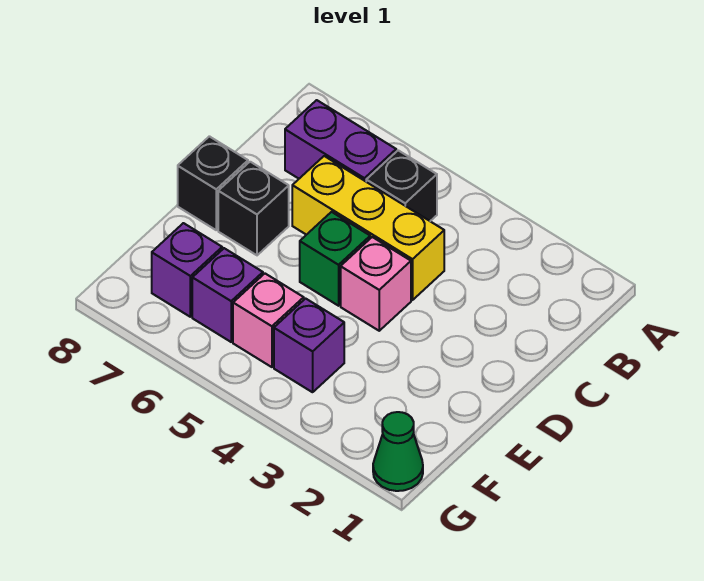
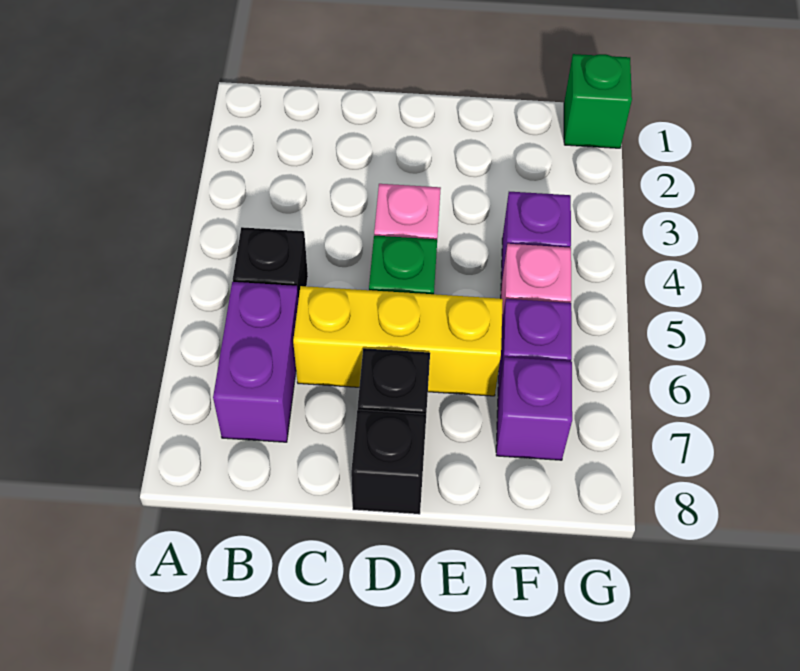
yellow 1x3 brick [292,156,444,300] -> yellow 1x3 brick turned to [293,286,503,396]
green 1x1 cone [373,412,423,491] -> green 1x1 brick [564,54,632,148]

